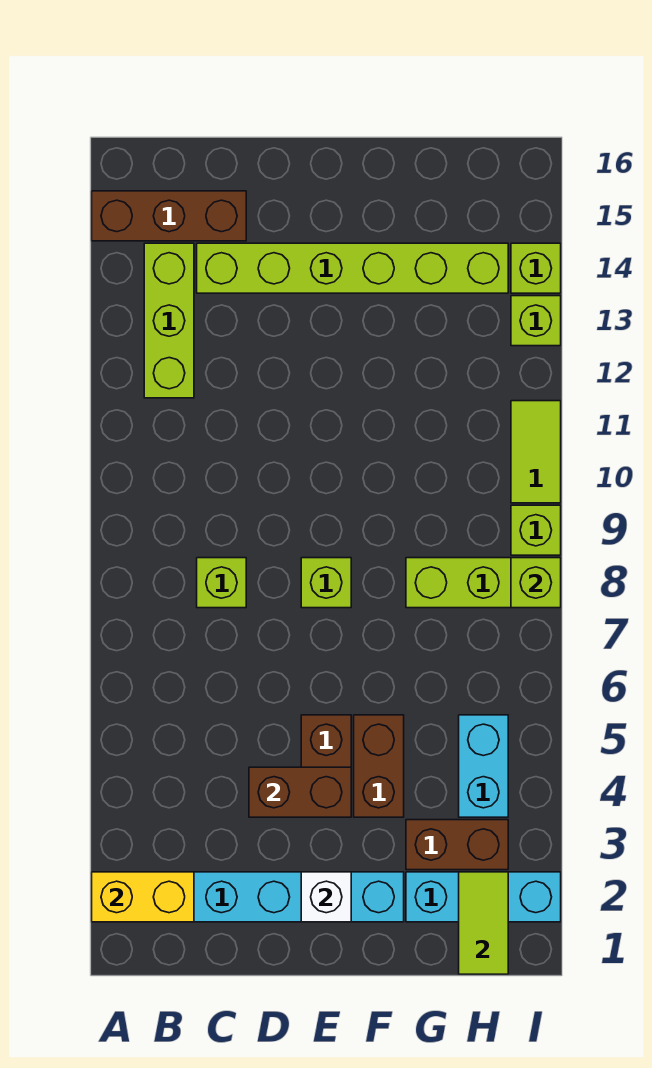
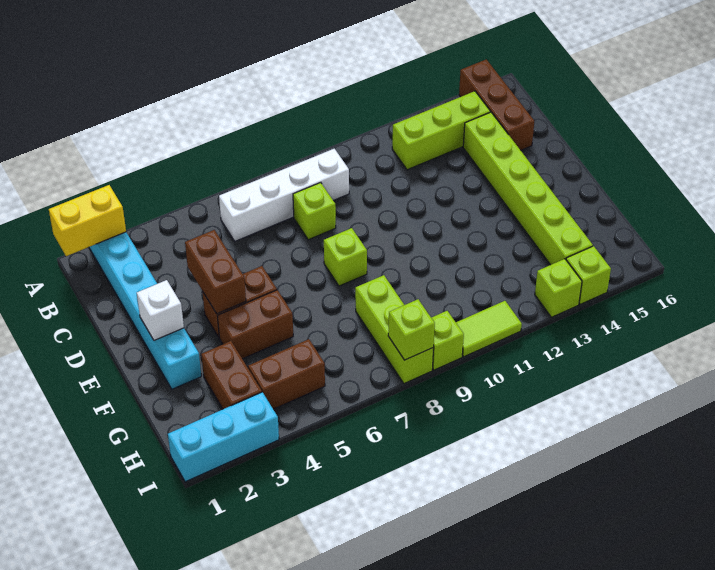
yellow 1x2 brick [92,872,194,922] -> yellow 1x2 brick turned to [49,185,126,256]
none -> white 1x4 brick [219,149,349,241]
cyan 1x3 brick [406,872,561,922] -> cyan 1x3 brick turned to [167,392,279,482]
lime 1x2 tile [459,872,508,974] -> none
cyan 1x2 brick [459,715,508,817] -> brown 1x2 brick [248,339,325,409]

